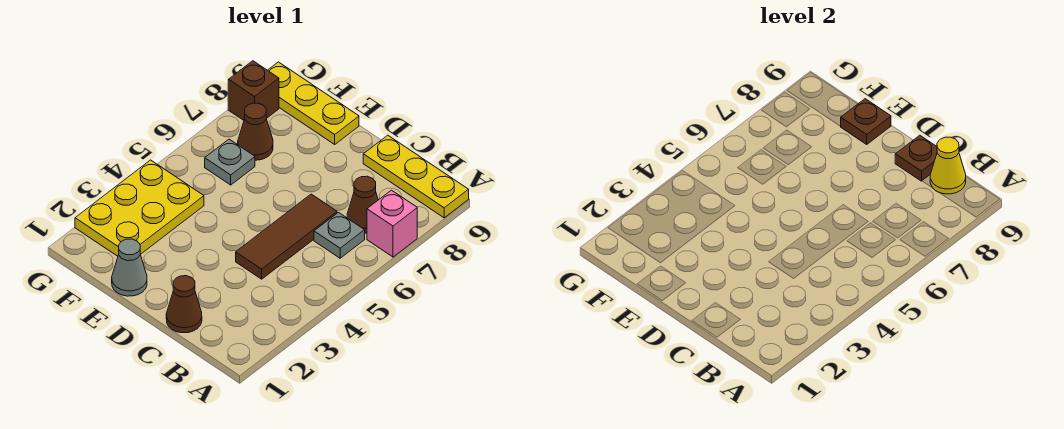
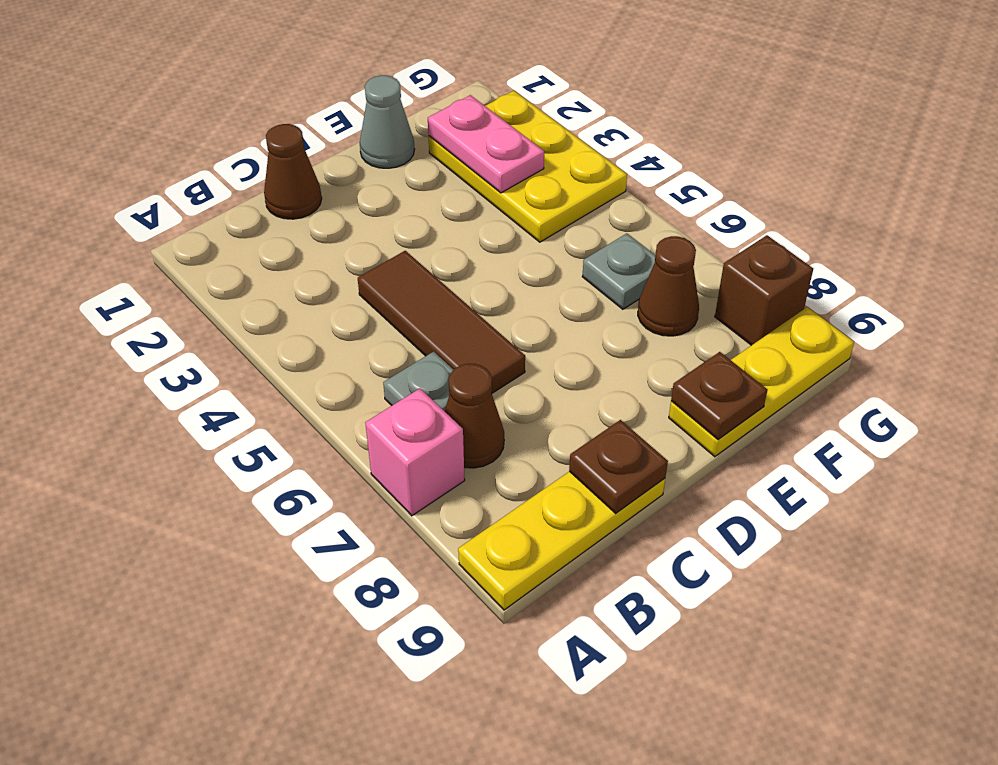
yellow 1x1 cone [930,137,966,194] -> none
none -> pink 1x2 plate [428,95,544,193]

